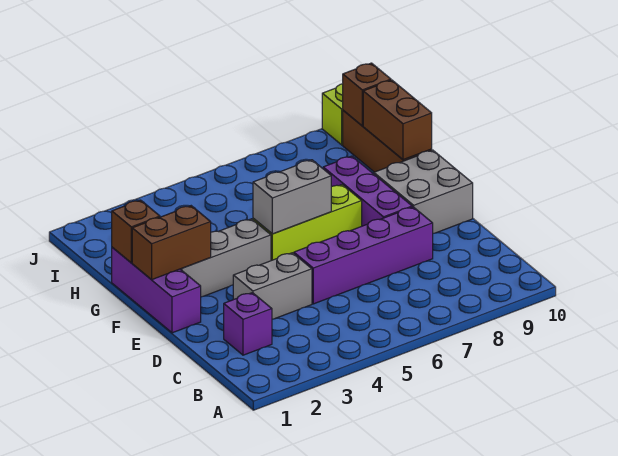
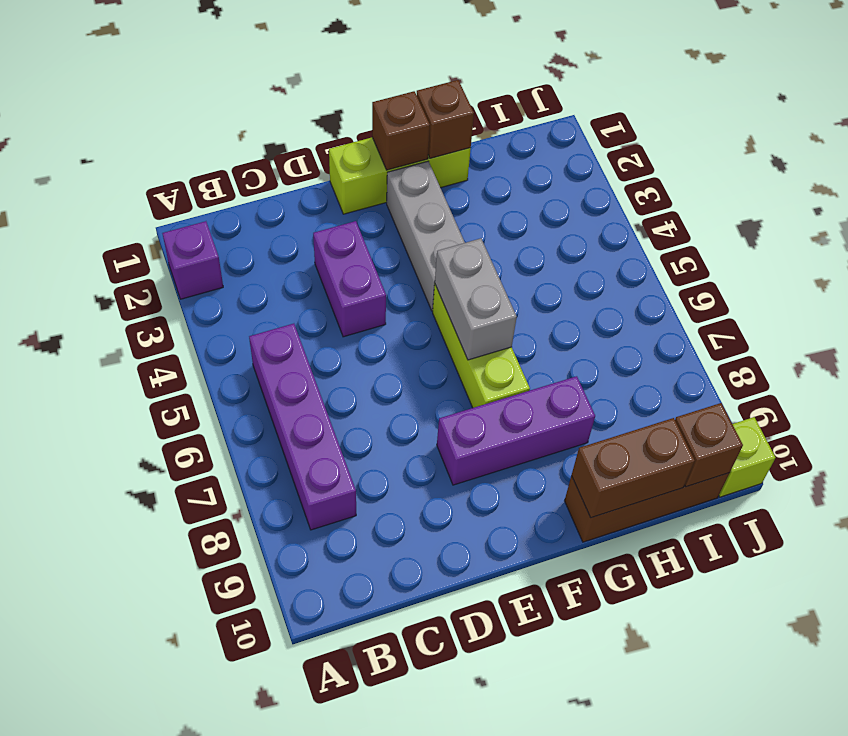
purple 1x1 brick [224,293,272,355] -> purple 1x1 brick moved to [162,221,223,299]
grey 1x2 brick [233,253,312,319] -> purple 1x2 brick [313,221,386,337]
purple 1x4 brick [294,207,433,304] -> purple 1x4 brick moved to [249,324,356,530]
purple 1x3 brick [112,247,201,333] -> lime 1x3 brick [329,137,471,214]
grey 2x2 brick [374,150,473,233] -> none
brown 1x2 brick [132,206,211,280] -> brown 1x1 brick [372,91,430,170]

